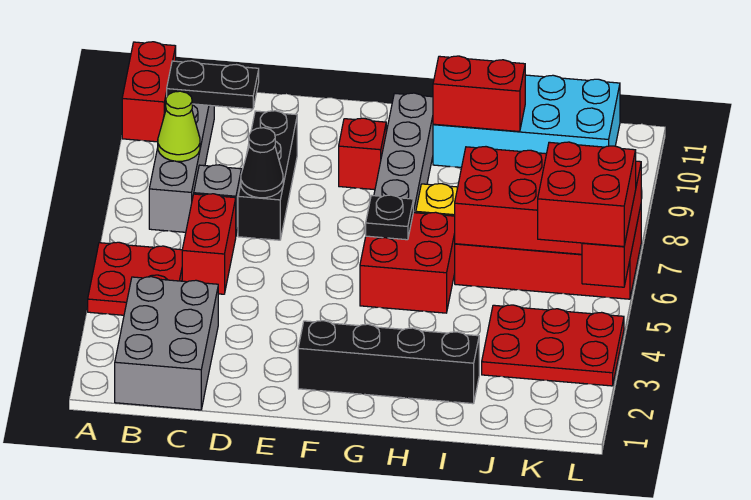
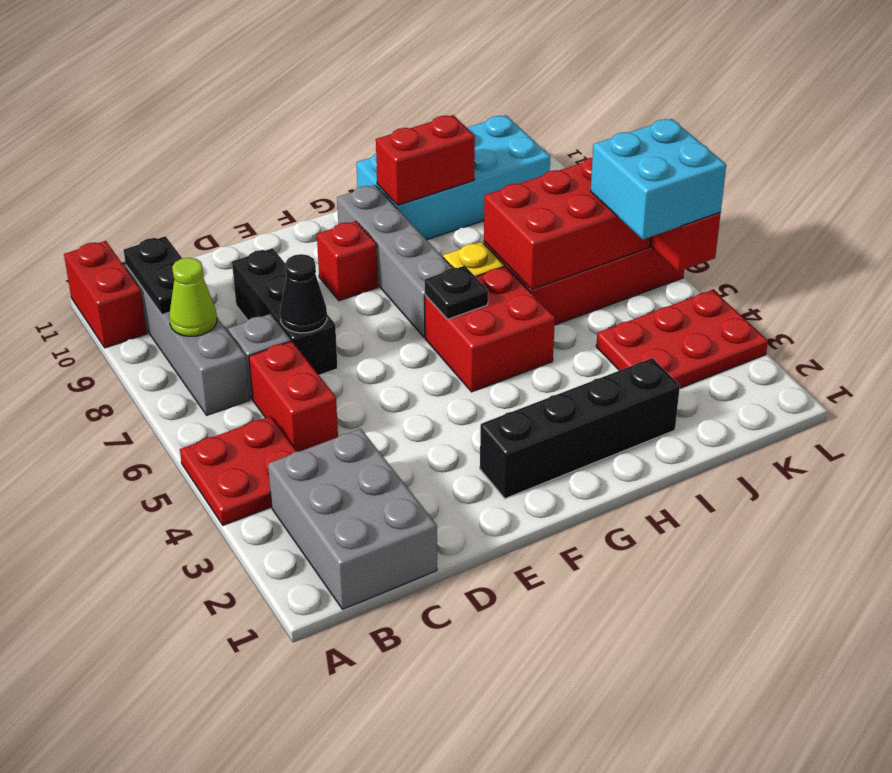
black 1x2 plate [167,61,259,109] -> black 1x2 plate turned to [124,236,182,315]
red 2x2 brick [538,142,636,246] -> cyan 2x2 brick [591,119,726,239]

